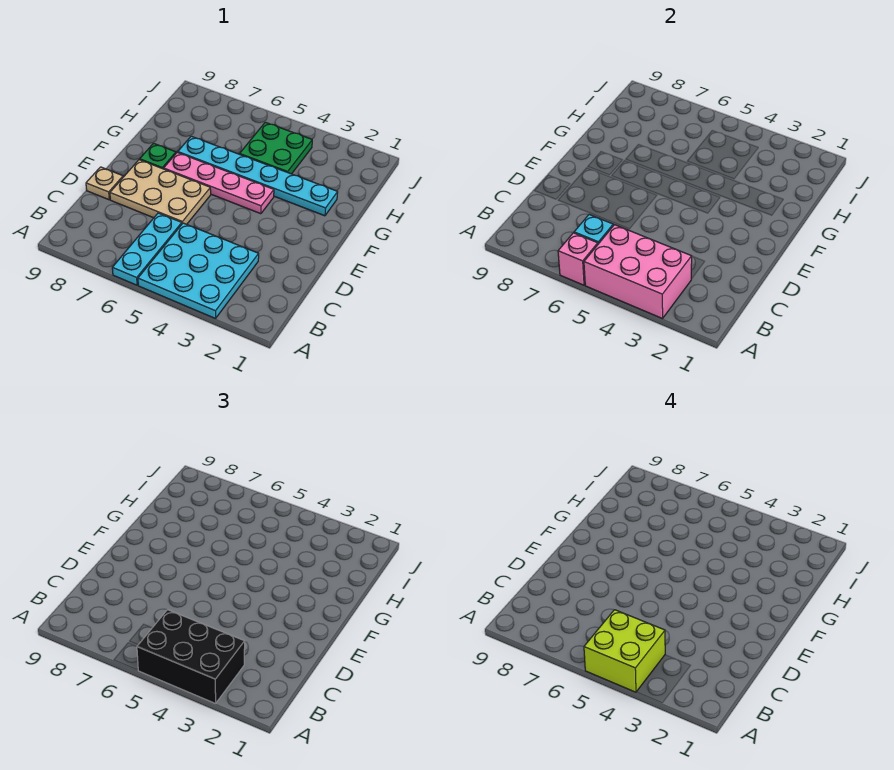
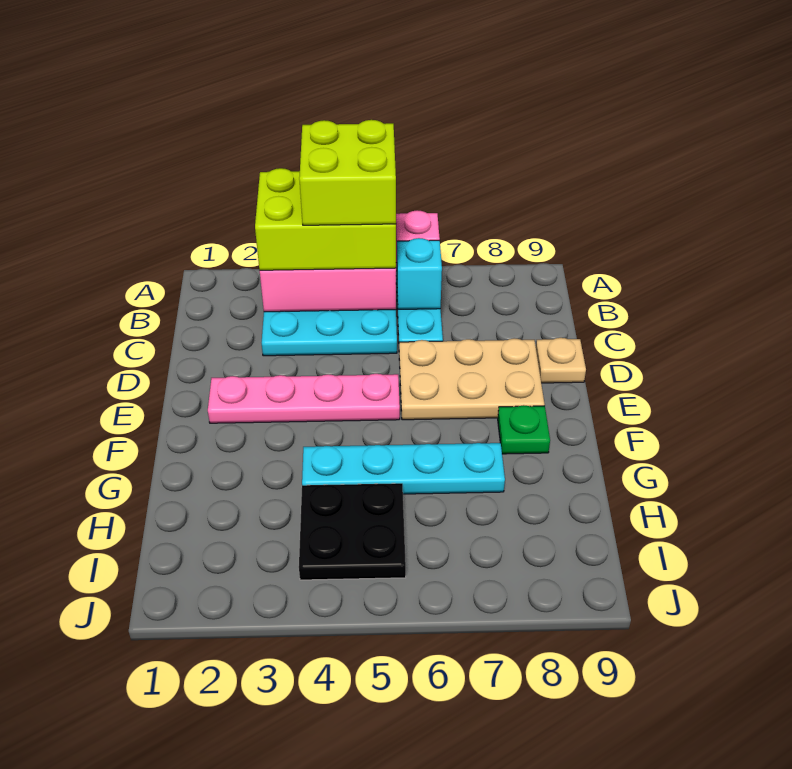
black 2x3 brick [137,610,245,704] -> lime 2x3 brick [255,168,396,270]
pink 1x4 plate [164,152,274,214] -> pink 1x4 plate moved to [208,374,400,423]
cyan 1x6 plate [178,136,338,216] -> cyan 1x4 plate [302,443,505,494]
green 2x2 plate [240,122,312,174] -> black 2x2 plate [299,483,406,580]

